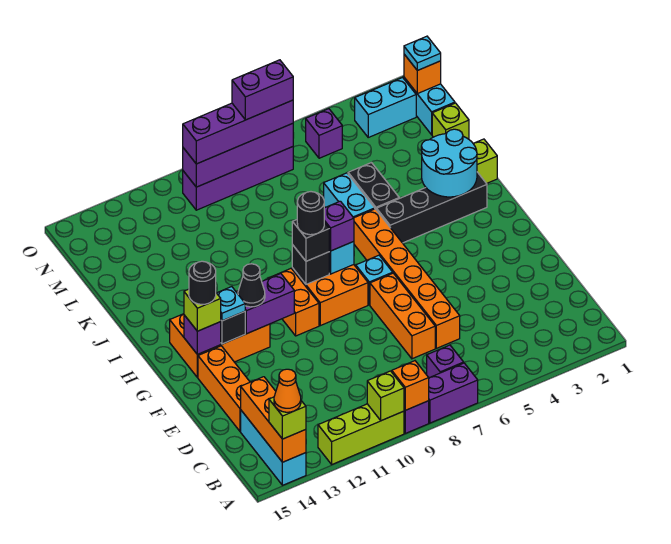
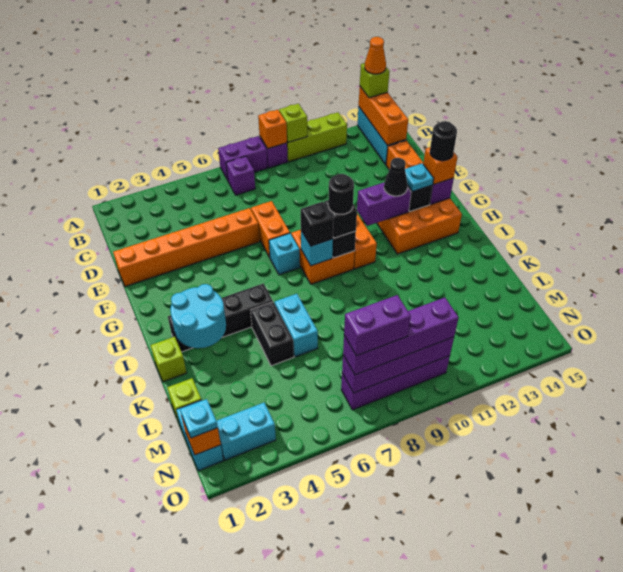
orange 1x6 brick [354,209,460,348] -> orange 1x6 brick turned to [113,208,260,286]
orange 1x3 brick [370,273,435,359] -> orange 1x2 brick [251,201,290,257]
lime 1x1 brick [184,289,221,331] -> orange 1x1 brick [423,147,457,184]
purple 1x1 brick [324,201,354,251] -> black 1x1 brick [301,202,334,246]
purple 1x1 brick [306,109,342,158] -> none

